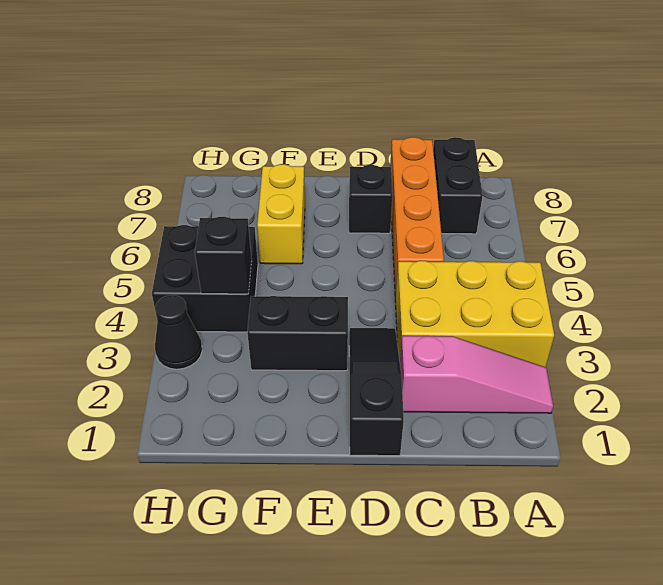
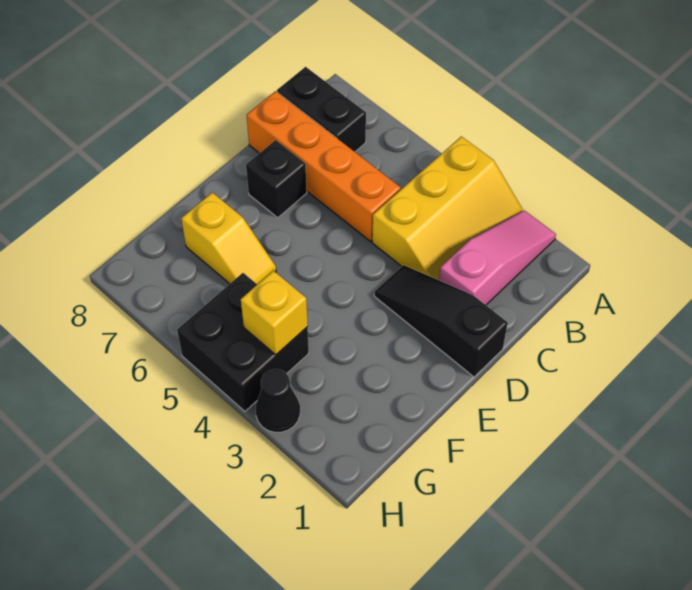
yellow 2x3 brick [395,261,554,367] -> yellow 2x3 slope [372,136,522,280]
black 1x2 brick [247,296,348,371] -> none
yellow 1x2 brick [257,164,305,264] -> yellow 1x2 slope [181,192,276,284]
black 1x1 brick [195,217,252,294] -> yellow 1x1 brick [241,271,308,355]

